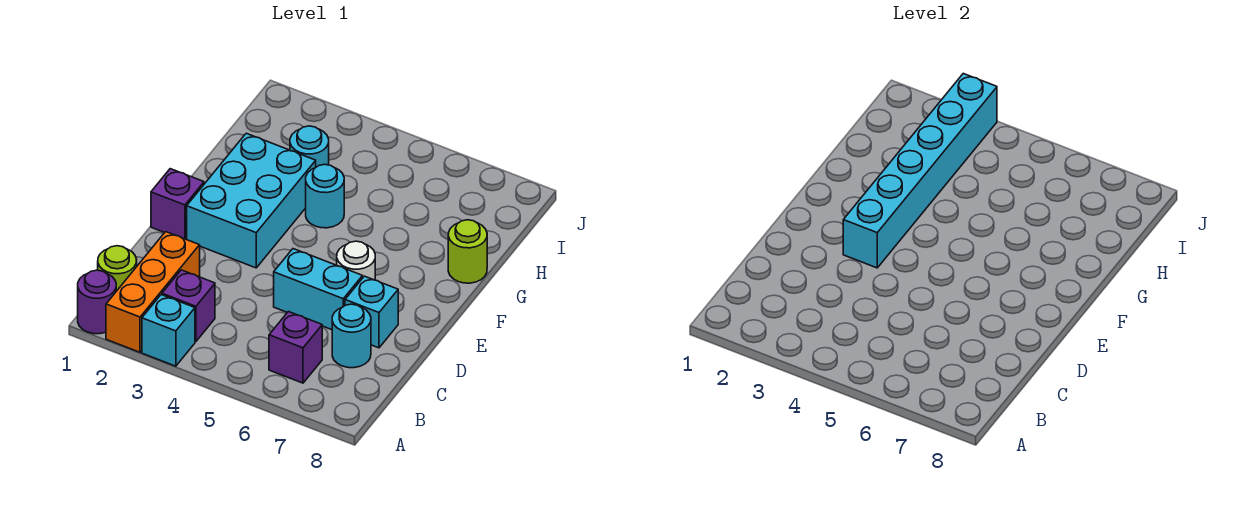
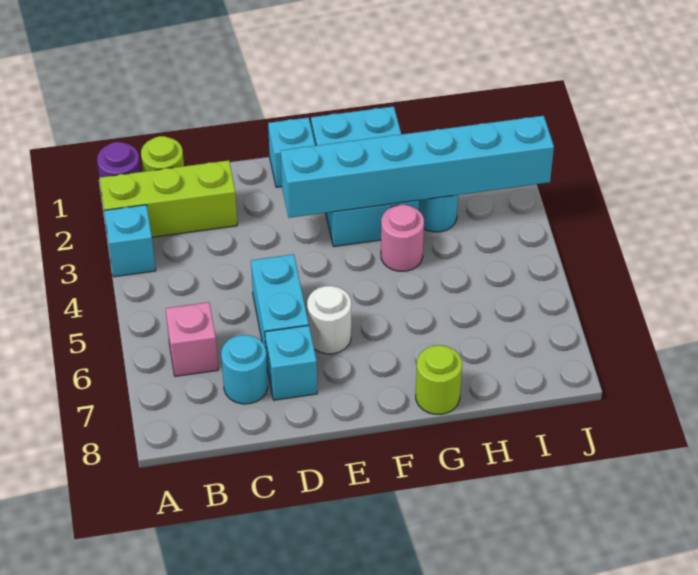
orange 1x3 brick [106,232,200,352] -> lime 1x3 brick [99,160,237,237]
purple 1x1 brick [162,270,215,342] -> none
purple 1x1 brick [269,312,322,383] -> pink 1x1 brick [166,302,218,376]
purple 1x1 brick [151,169,204,239] -> cyan 1x1 brick [268,117,315,187]
cyan 2x3 brick [187,133,316,268] -> cyan 2x3 brick turned to [311,106,419,246]
cyan 1x1 round brick [306,164,344,228] -> pink 1x1 round brick [381,205,424,271]

